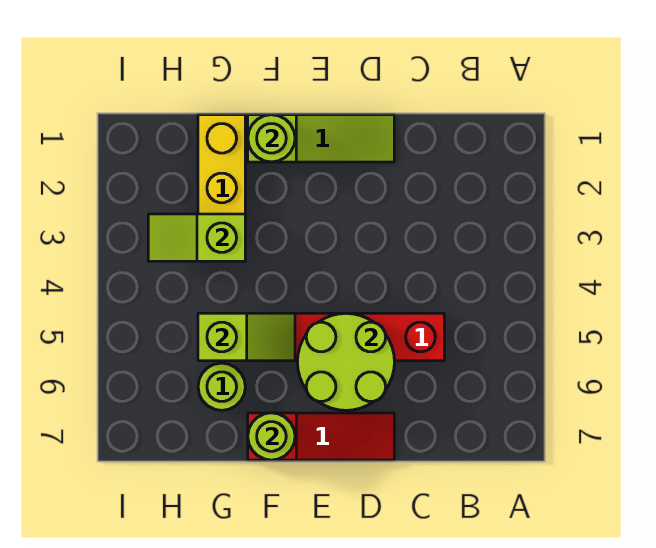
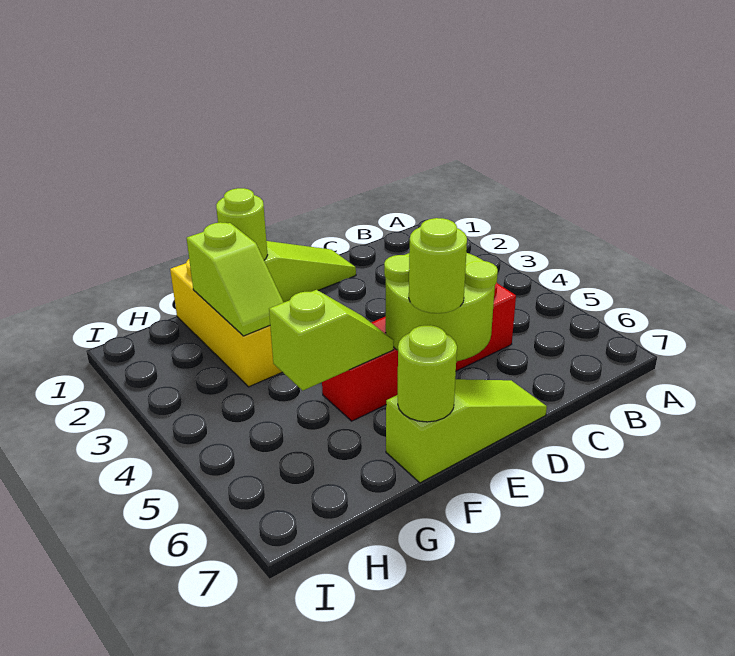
red 1x3 slope [248,413,394,460] -> lime 1x3 slope [386,379,547,483]
lime 1x2 slope [148,214,245,261] -> lime 1x2 slope turned to [187,222,284,336]
lime 1x1 round brick [198,363,245,410] -> lime 1x1 round brick moved to [409,218,467,313]

